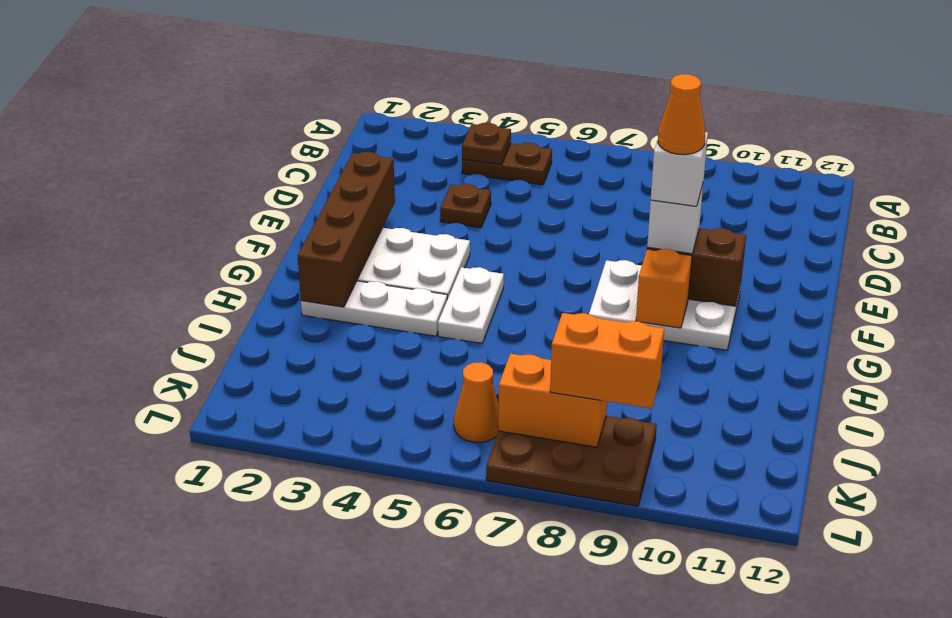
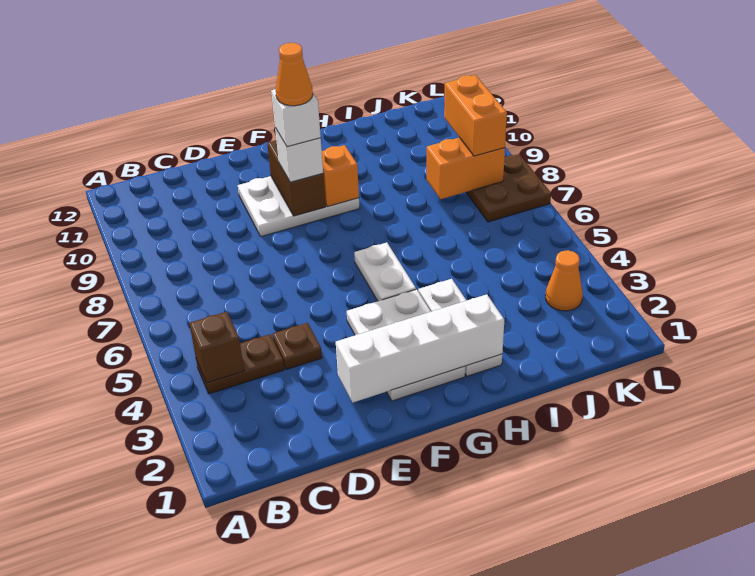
brown 1x2 plate [462,143,552,185] -> brown 1x2 plate turned to [196,334,284,394]
brown 1x1 plate [462,123,511,165] -> brown 1x1 brick [189,312,244,383]
brown 1x4 brick [298,152,395,307] -> white 1x4 brick [336,294,504,403]
white 2x3 plate [589,260,741,350] -> white 2x3 plate turned to [238,176,360,236]
white 1x2 plate [438,267,504,343] -> white 1x2 plate turned to [354,243,416,301]
orange 1x1 cone [454,362,499,442] -> orange 1x1 cone moved to [545,250,583,311]
brown 2x3 plate [486,416,657,506] -> brown 2x2 plate [466,154,551,222]
orange 1x2 brick [498,354,607,447] -> orange 1x2 brick turned to [427,137,505,199]

